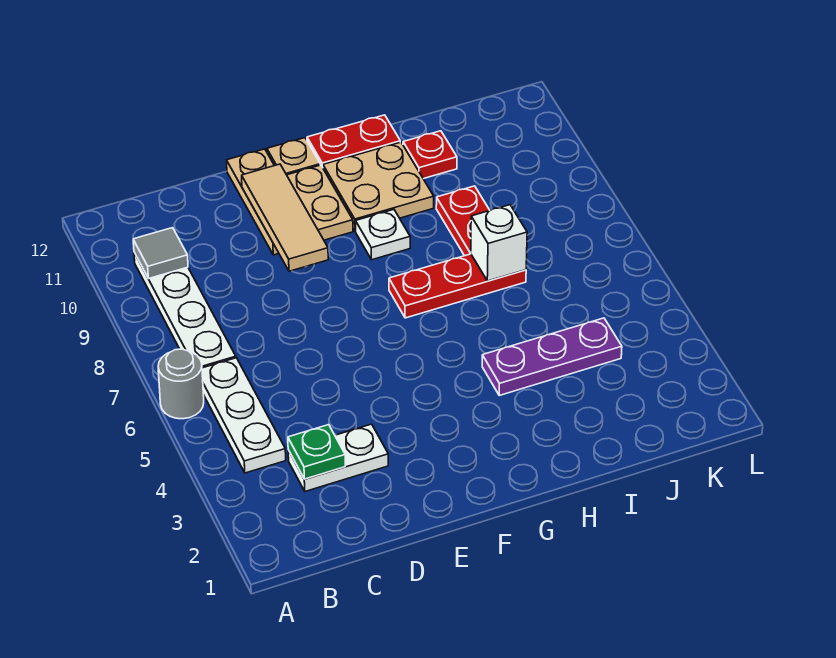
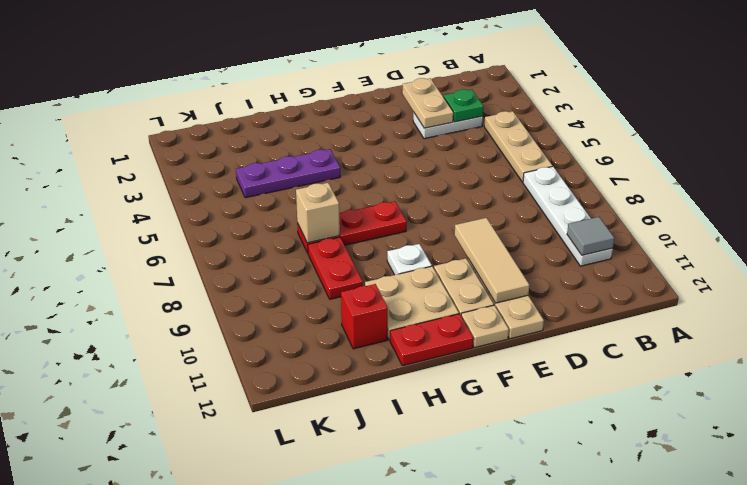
grey 1x1 round brick [158,349,204,419] -> none
white 1x3 plate [202,358,286,473] -> tan 1x3 plate [484,111,552,182]
none -> tan 1x2 plate [402,78,453,128]
white 1x1 brick [471,205,527,281] -> tan 1x1 brick [296,183,340,243]
red 1x1 plate [403,131,457,179] -> red 1x1 brick [341,284,388,349]

